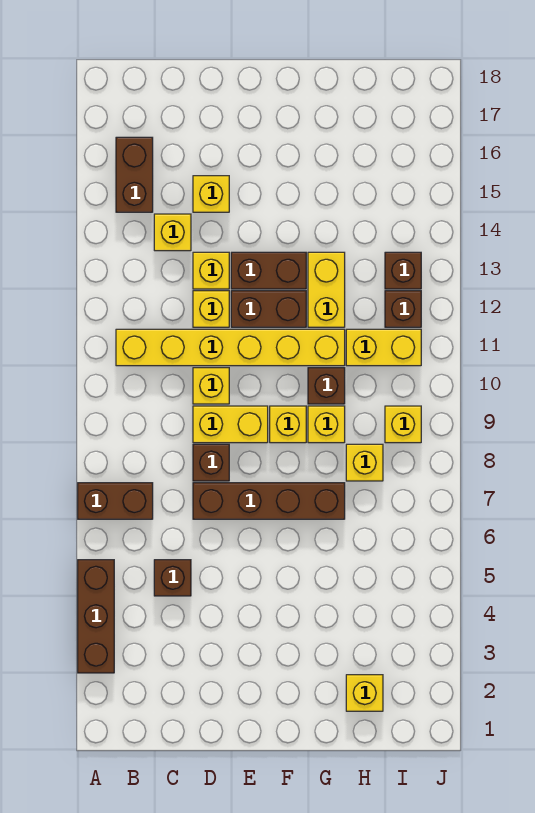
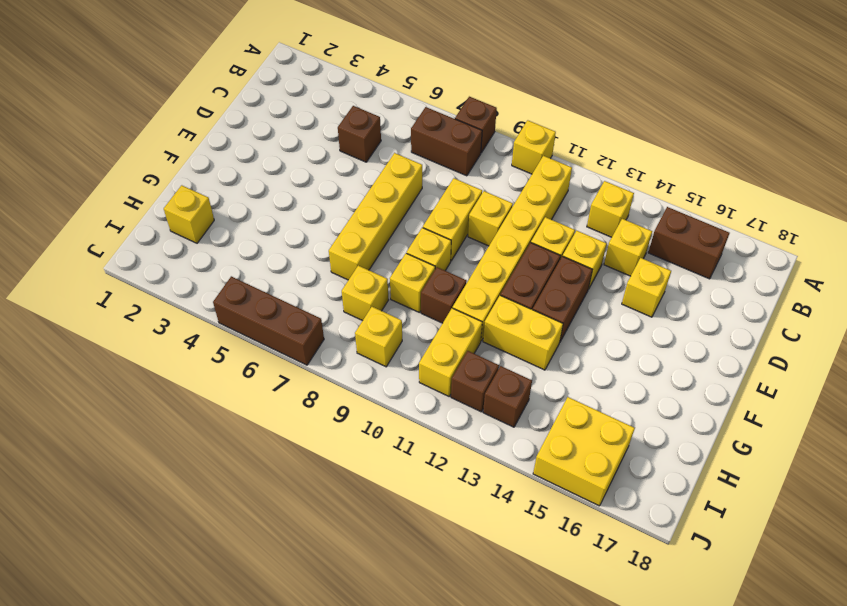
brown 1x3 brick [78,560,114,673] -> brown 1x3 brick moved to [213,276,324,365]
brown 1x2 brick [78,483,153,519] -> brown 1x2 brick turned to [411,107,482,176]
none -> yellow 1x1 brick [512,120,556,174]
none -> yellow 1x1 brick [587,181,634,237]
brown 1x4 brick [193,483,345,519] -> yellow 1x4 brick [329,153,422,280]
brown 1x1 brick [193,444,229,481] -> brown 1x1 brick moved to [455,97,497,153]
none -> yellow 2x2 brick [533,397,635,506]

